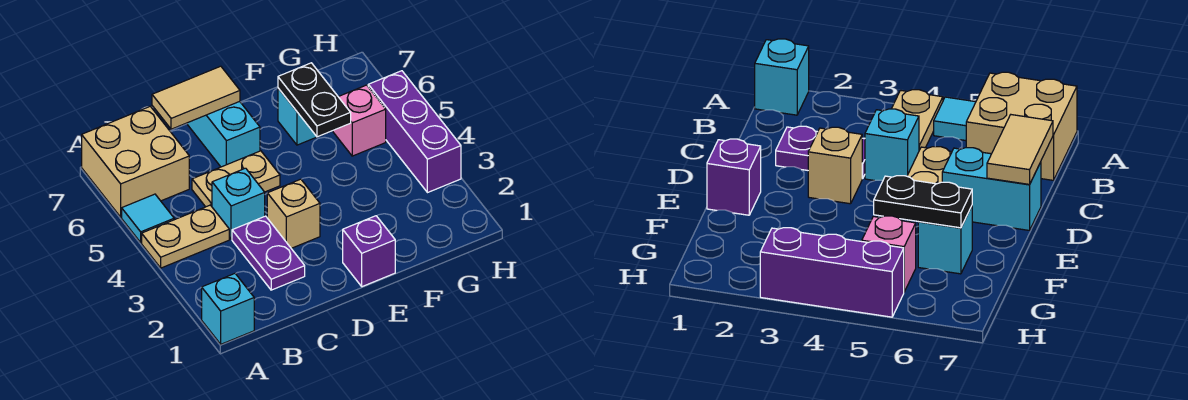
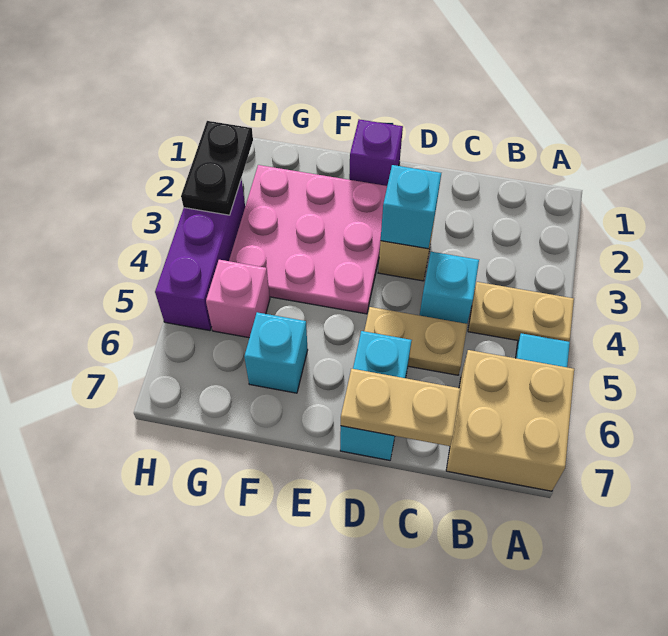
cyan 1x1 brick [202,274,254,344] -> cyan 1x1 brick moved to [381,165,441,249]
purple 1x2 plate [232,216,305,290] -> none
tan 1x2 tile [152,66,240,129] -> tan 1x2 plate [341,369,460,446]
none -> pink 3x3 plate [229,165,387,314]
black 1x2 plate [278,63,351,137] -> black 1x2 plate moved to [181,121,253,215]

